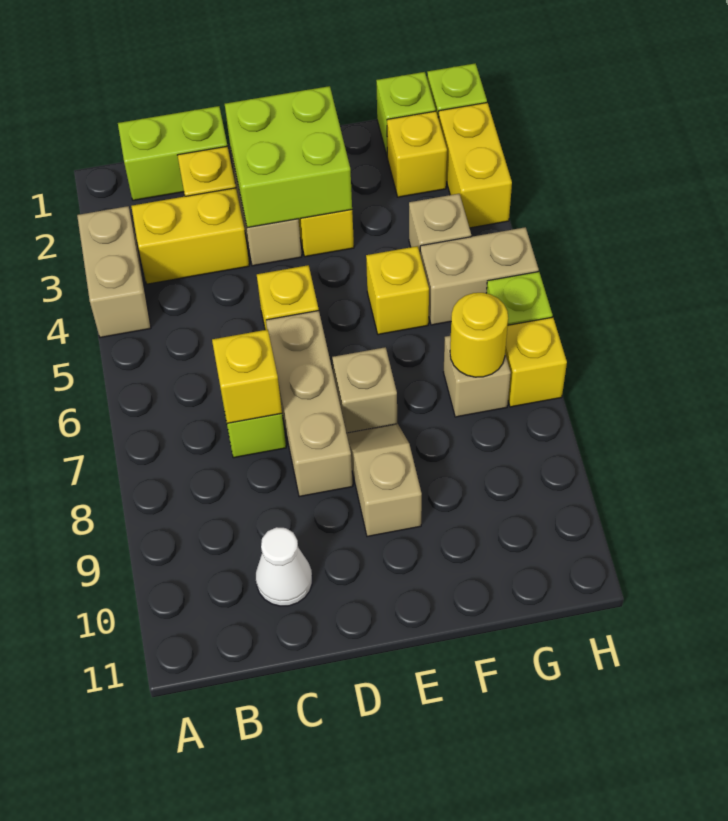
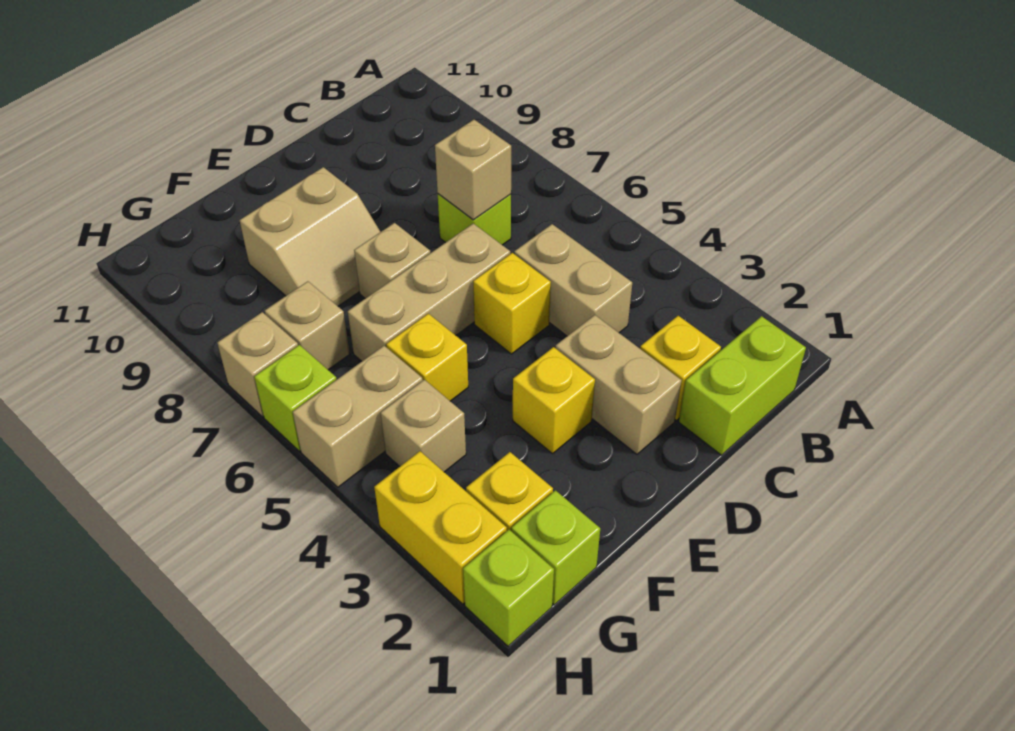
tan 1x2 brick [77,206,151,338] -> tan 1x2 brick moved to [514,224,632,336]
yellow 1x2 brick [131,188,249,284] -> none
yellow 1x1 brick [212,330,282,423] -> tan 1x1 brick [435,120,511,220]
white 1x1 cone [256,527,312,606] -> none
lime 2x2 brick [225,86,352,228] -> none
tan 1x3 brick [266,311,353,497] -> tan 1x3 brick turned to [348,223,510,361]
tan 1x2 slope [347,424,422,537] -> tan 2x2 slope [240,167,380,306]
yellow 1x1 round brick [450,293,508,377] -> none
yellow 1x1 brick [505,317,567,407] -> tan 1x1 brick [217,312,298,417]

